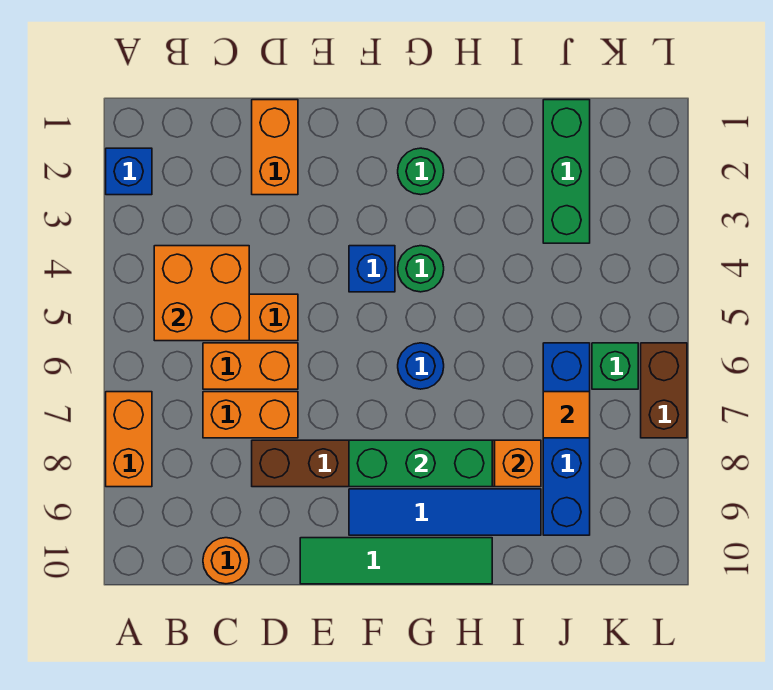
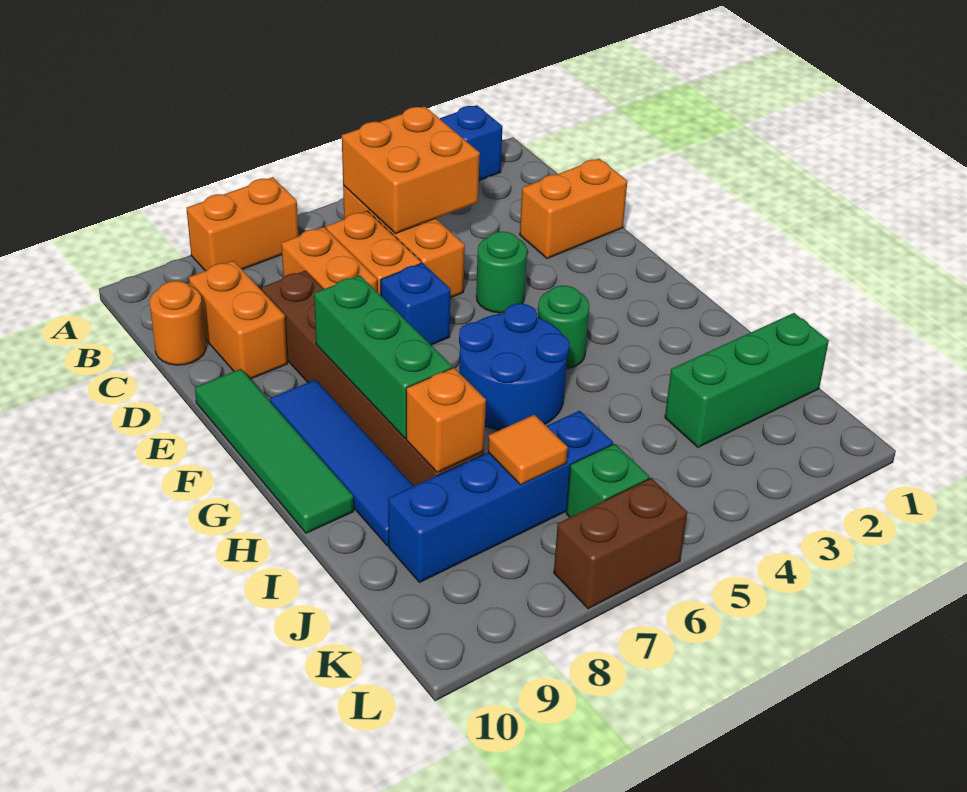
none -> orange 1x2 brick [189,261,288,379]
blue 1x1 brick [349,246,395,292] -> blue 1x1 brick moved to [381,263,451,345]
green 1x1 round brick [398,148,444,195] -> green 1x1 round brick moved to [476,232,527,313]
blue 1x1 round brick [398,343,444,389] -> blue 2x2 round brick [459,304,569,430]

